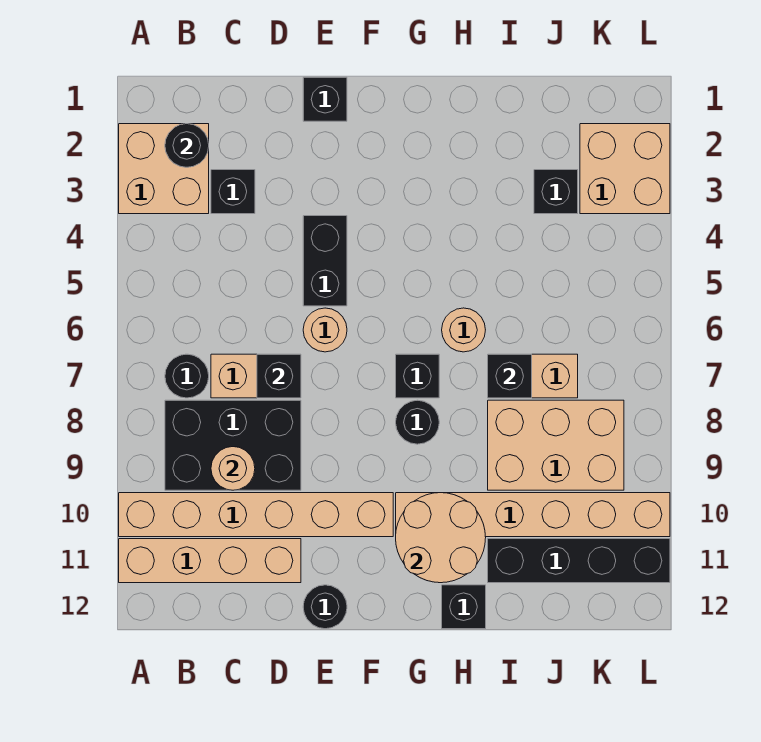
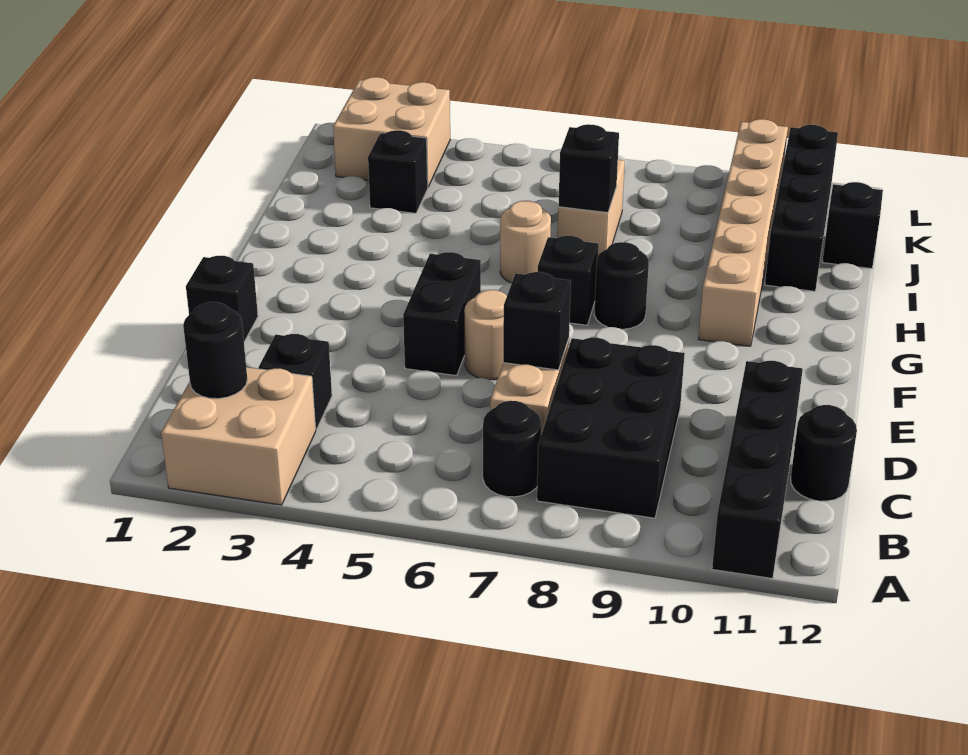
tan 1x6 brick [119,493,393,537] -> none
tan 1x4 brick [119,539,301,583] -> black 1x4 brick [712,361,803,578]
tan 1x1 round brick [211,447,255,490] -> none
black 1x2 brick [303,216,347,306] -> black 1x2 brick turned to [403,252,481,376]
black 1x1 round brick [303,585,347,629] -> black 1x1 round brick moved to [791,405,857,501]
tan 2x2 round brick [396,493,486,583] -> none
black 1x1 brick [442,585,486,629] -> black 1x1 brick moved to [822,182,883,269]
tan 2x3 brick [488,400,624,490] -> none

